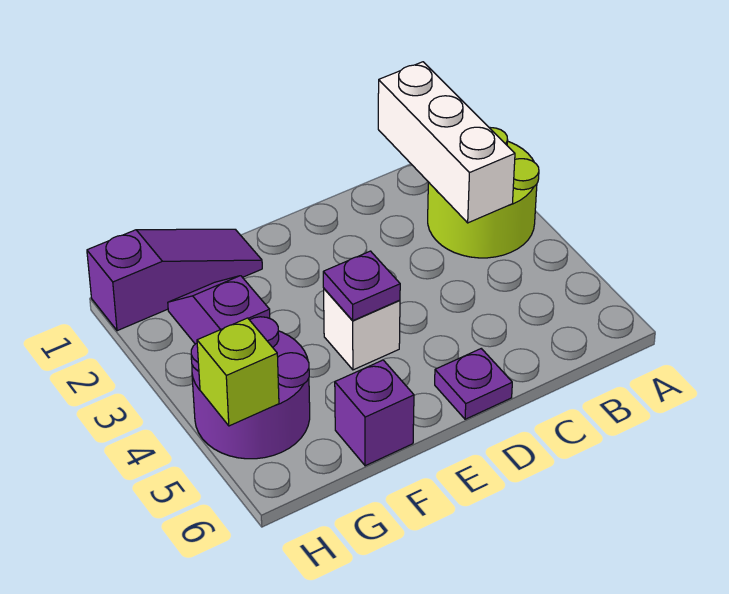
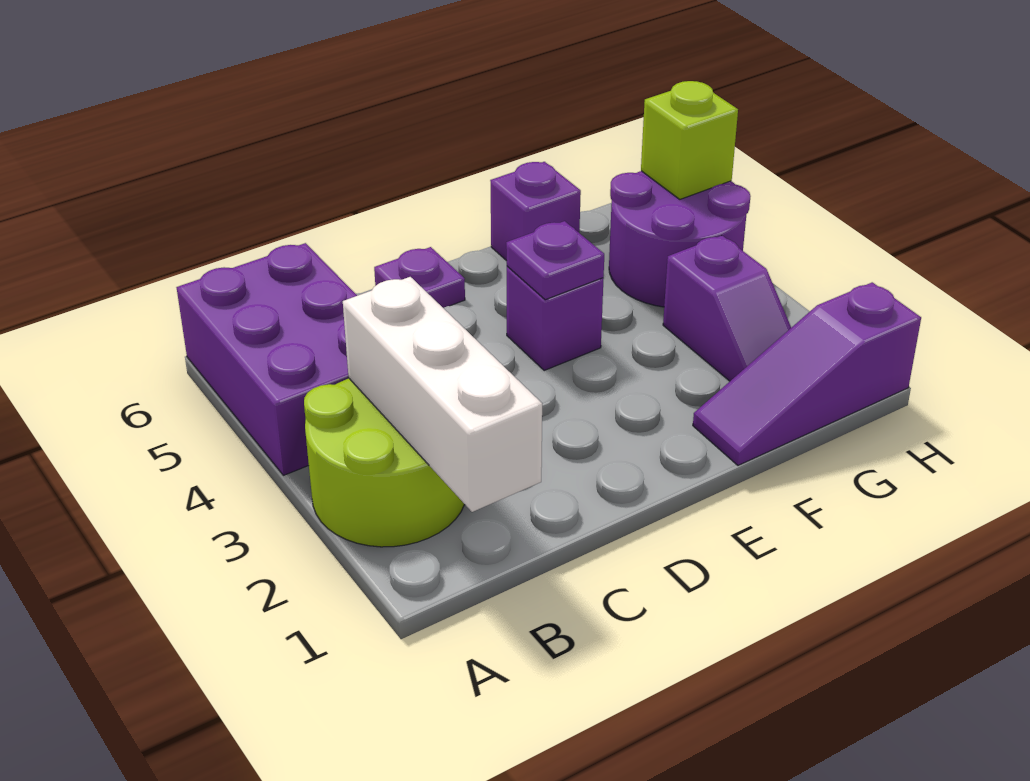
none -> purple 2x3 brick [177,243,357,475]
white 1x1 brick [324,289,400,370] -> purple 1x1 brick [507,266,604,371]

